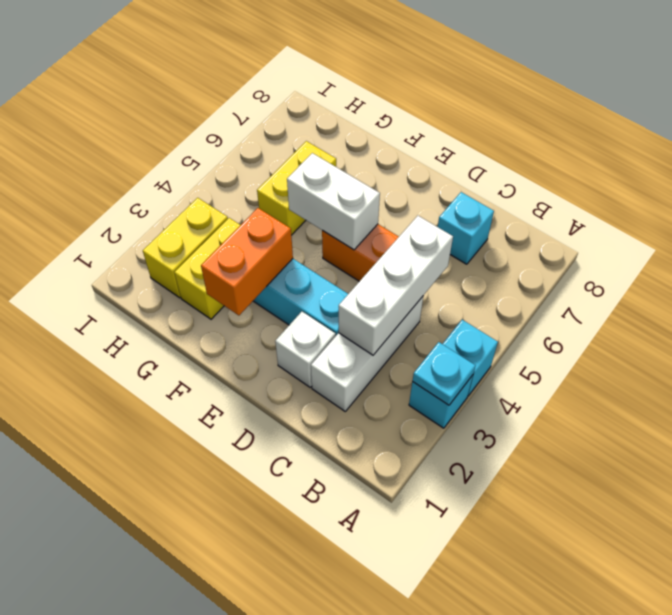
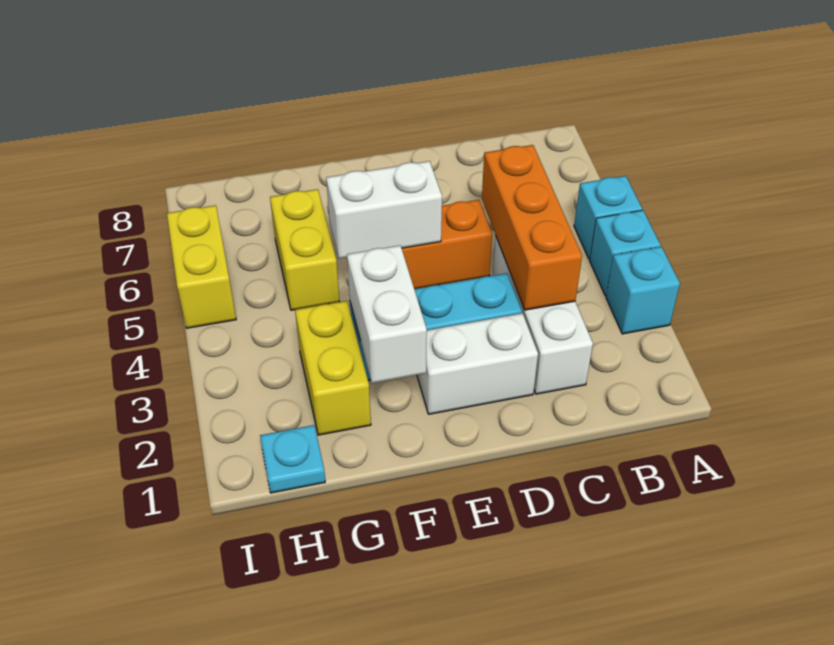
cyan 1x1 plate [412,342,476,405] -> cyan 1x1 plate moved to [260,425,325,493]
white 1x3 brick [339,216,453,355] -> orange 1x3 brick [482,145,582,310]
cyan 1x1 brick [438,192,494,264] -> cyan 1x1 brick moved to [574,176,642,259]
white 1x1 brick [275,312,336,387] -> white 1x2 brick [417,313,538,414]
orange 1x2 brick [201,208,293,315] -> white 1x2 brick [347,245,427,383]
yellow 1x2 brick [143,198,228,298] -> yellow 1x2 brick moved to [167,205,236,328]

